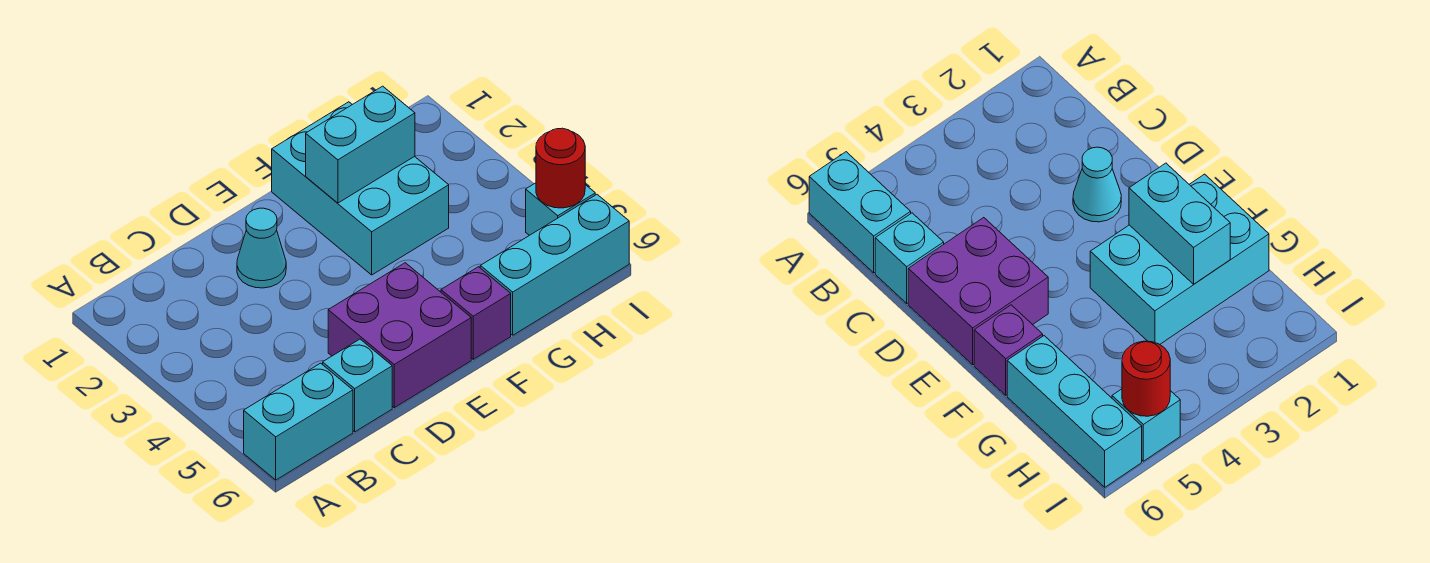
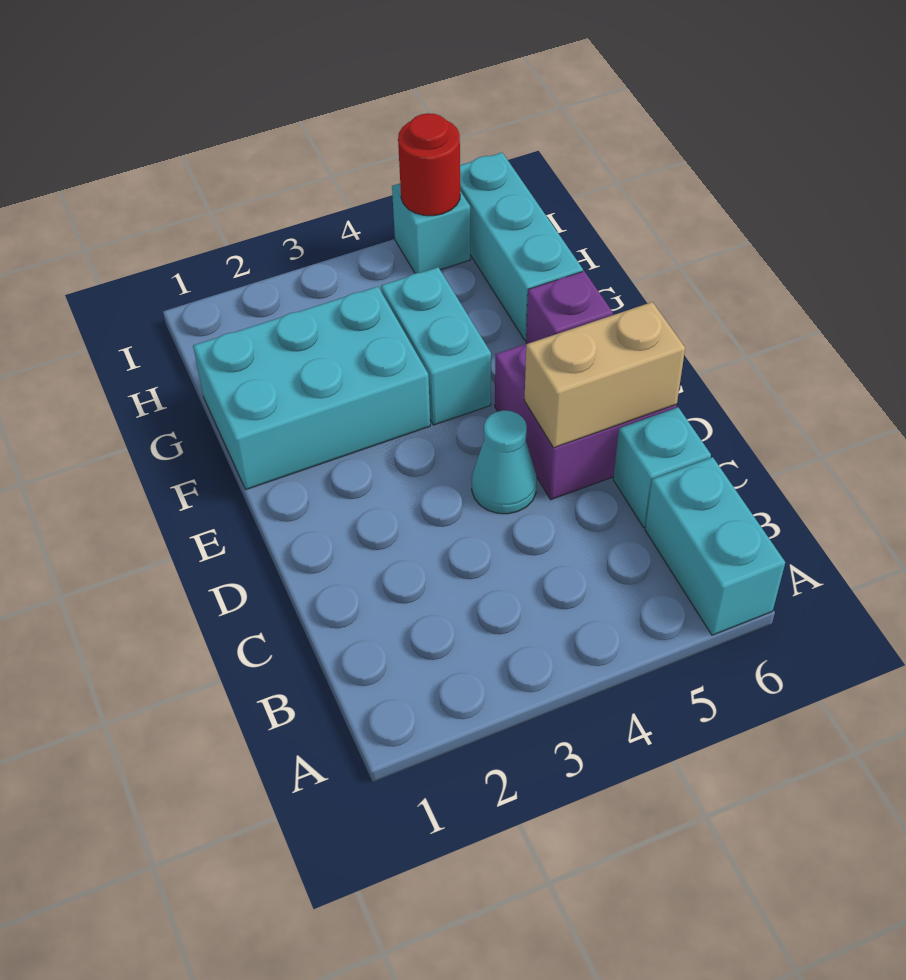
cyan 1x1 cone [237,208,286,288] -> cyan 1x1 cone moved to [472,410,537,514]
none -> tan 1x2 brick [524,302,685,448]
cyan 1x2 brick [306,86,415,203] -> cyan 1x2 brick moved to [381,267,491,425]

